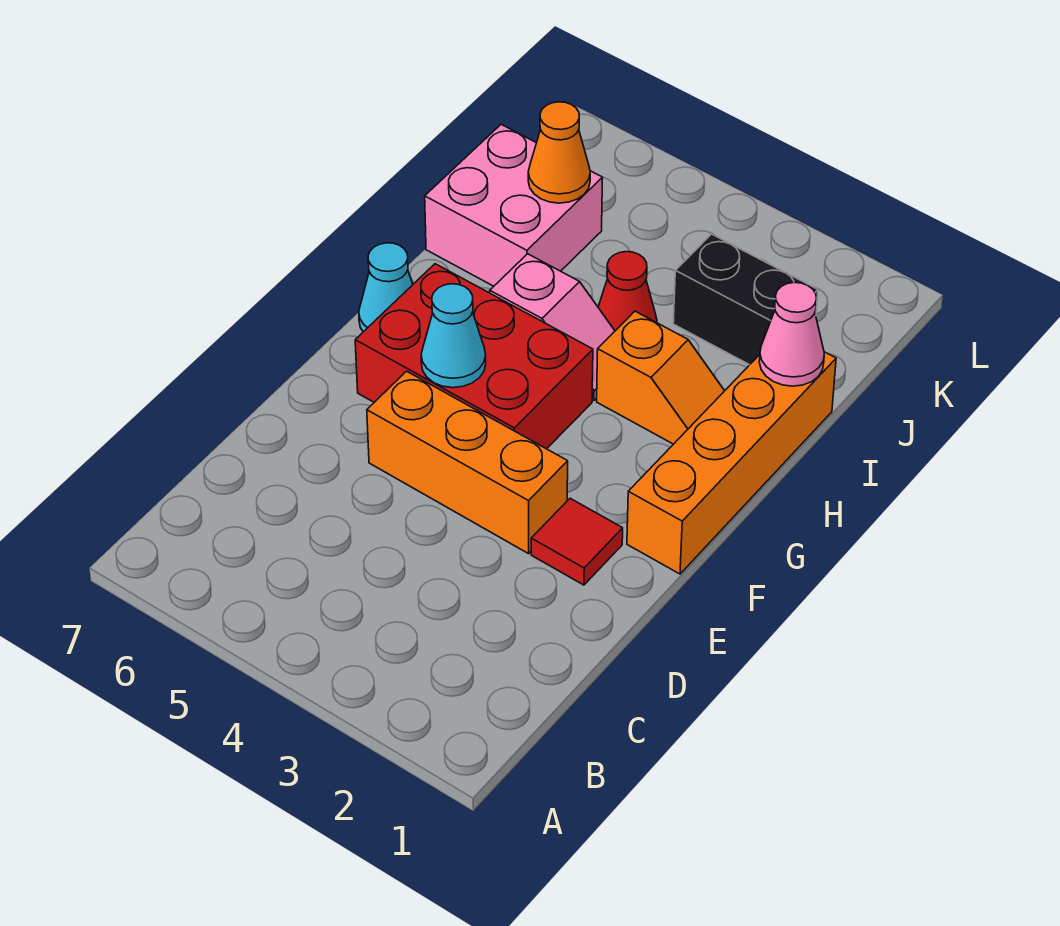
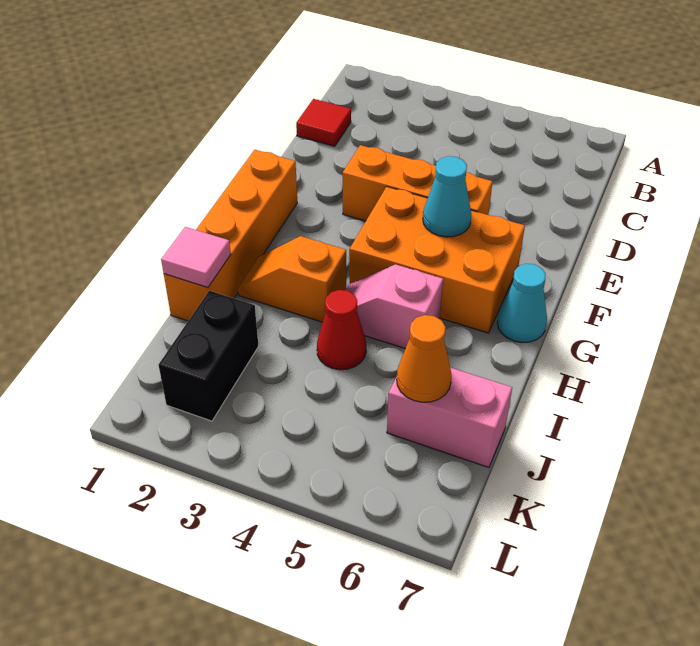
red 1x1 tile [531,498,623,585] -> red 1x1 tile moved to [296,99,351,146]
red 2x3 brick [355,264,593,449] -> orange 2x3 brick [349,187,525,333]
pink 1x1 cone [759,283,824,386] -> pink 1x1 tile [161,227,231,288]
pink 2x2 brick [425,125,603,286] -> pink 1x2 brick [387,368,512,467]
black 1x2 brick [673,234,818,365] -> black 1x2 brick turned to [158,291,259,421]

